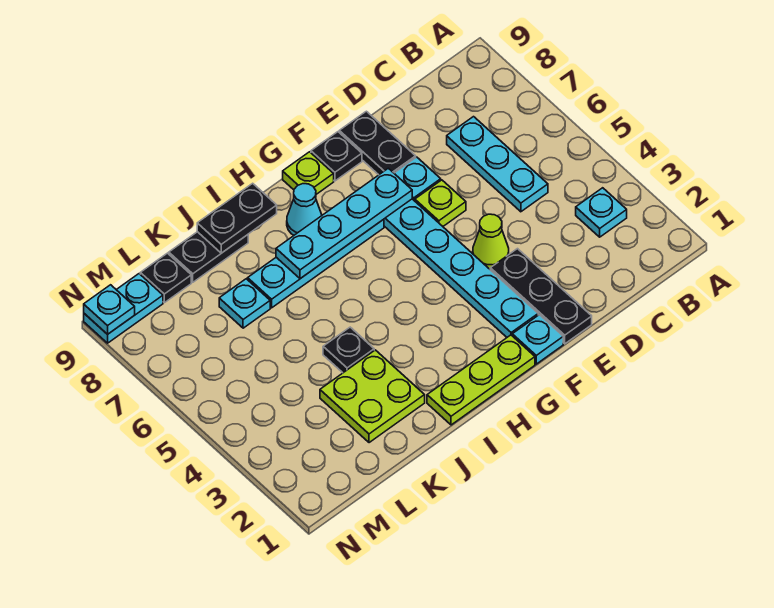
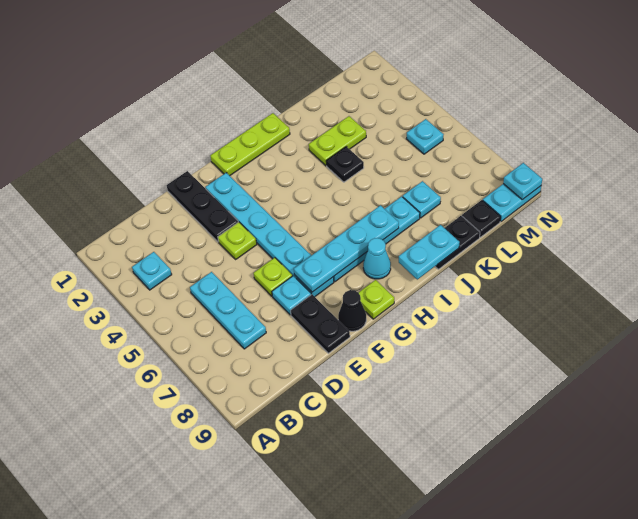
lime 1x1 cone [473,214,509,269] -> lime 1x1 plate [218,222,257,259]
cyan 1x1 plate [512,315,563,364] -> cyan 1x1 plate moved to [406,119,444,154]
black 1x1 plate [311,132,362,181] -> black 1x1 cone [338,290,366,331]
black 1x2 plate [197,183,277,253] -> cyan 1x2 plate [399,225,460,279]
lime 2x2 plate [320,350,425,443] -> lime 1x2 plate [309,116,366,166]

